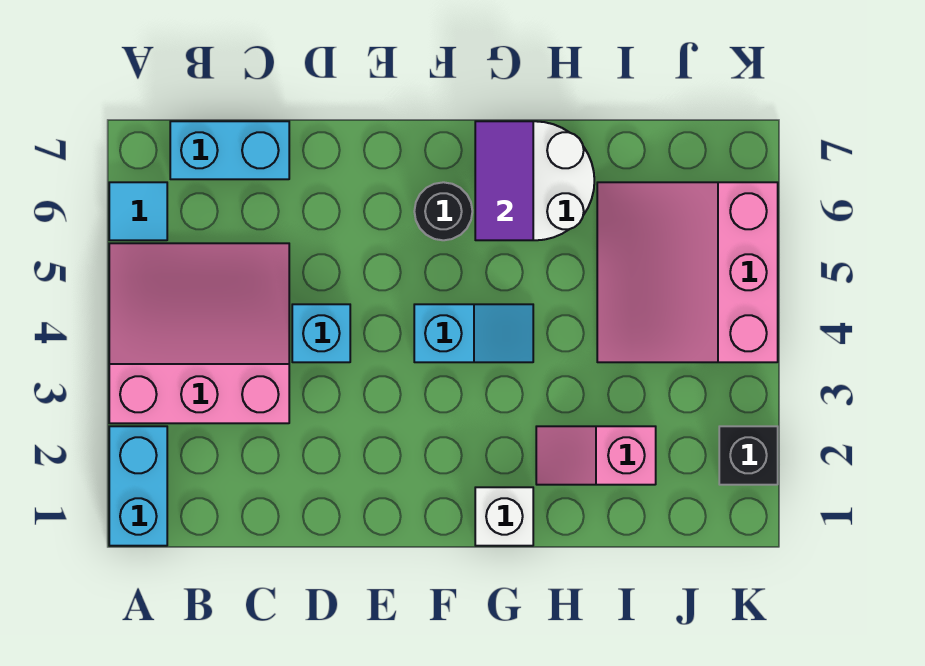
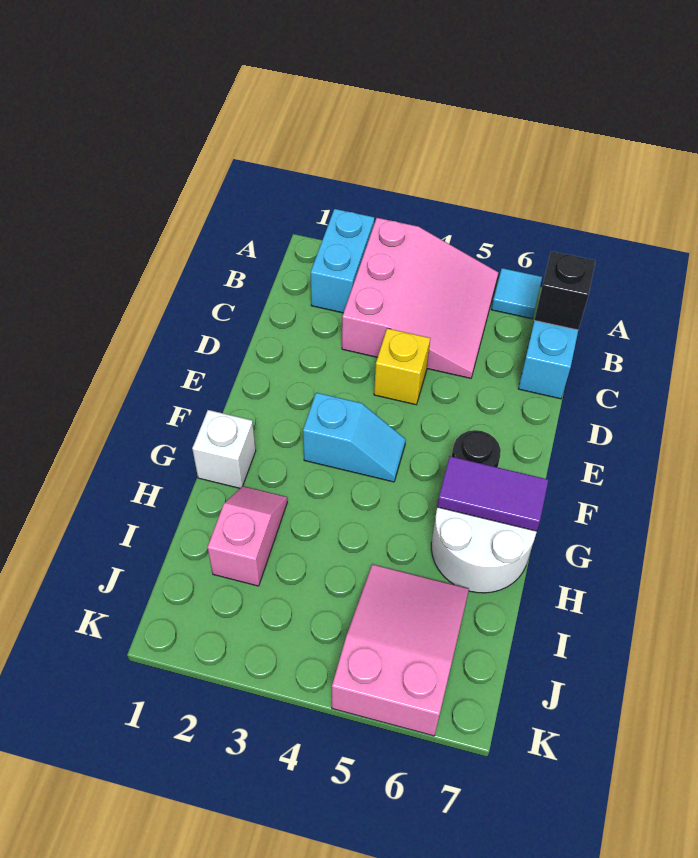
cyan 1x2 brick [109,426,167,546] -> cyan 1x2 brick turned to [311,209,374,313]
cyan 1x1 brick [292,304,350,362] -> yellow 1x1 brick [374,328,430,405]
cyan 1x2 slope [414,304,533,362] -> cyan 1x2 slope turned to [303,393,406,482]
pink 3x3 slope [597,182,778,362] -> pink 2x3 slope [332,564,469,736]
black 1x1 brick [719,426,778,485] -> black 1x1 brick moved to [534,251,596,330]

